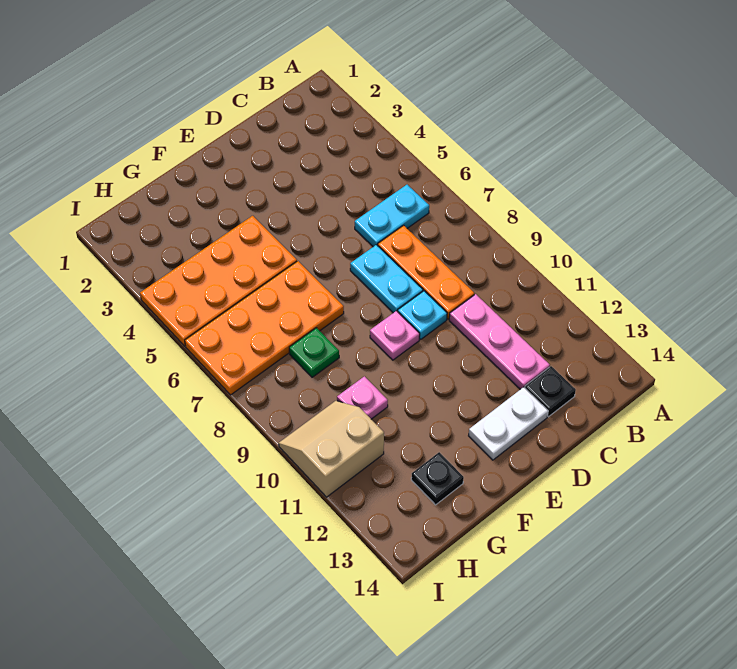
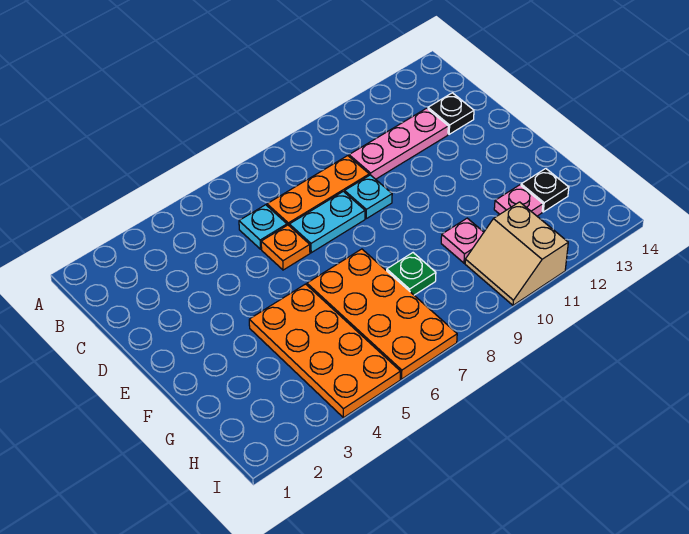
cyan 1x2 plate [355,185,429,247] -> cyan 1x1 plate [239,205,287,249]
none -> orange 1x1 plate [261,225,310,270]
white 1x2 plate [469,387,548,460] -> none
pink 1x1 plate [370,311,420,360] -> pink 1x1 plate moved to [494,185,543,216]

